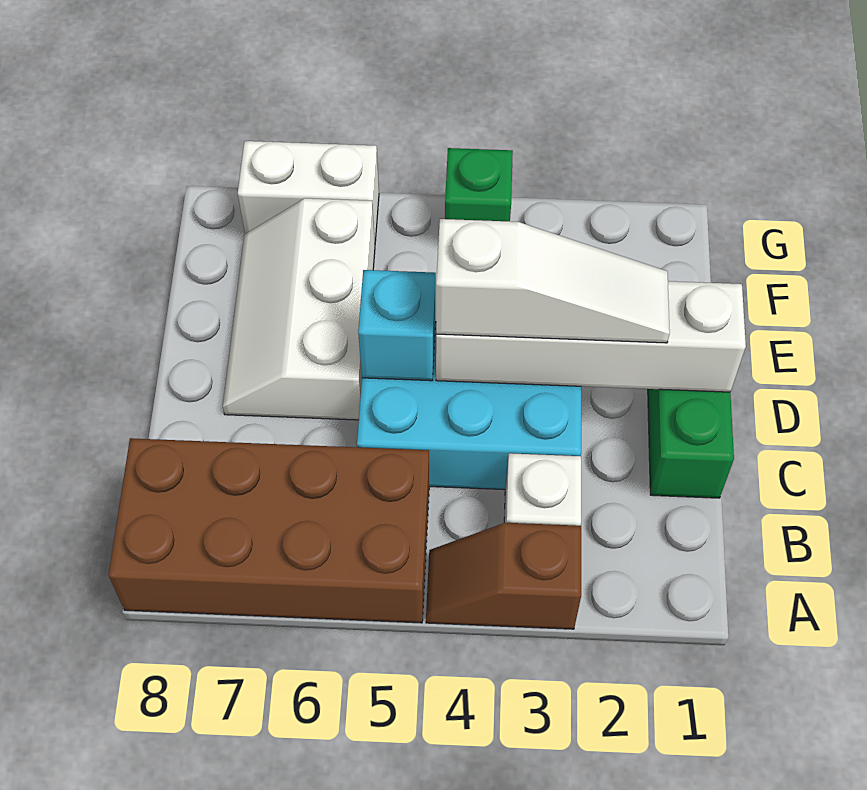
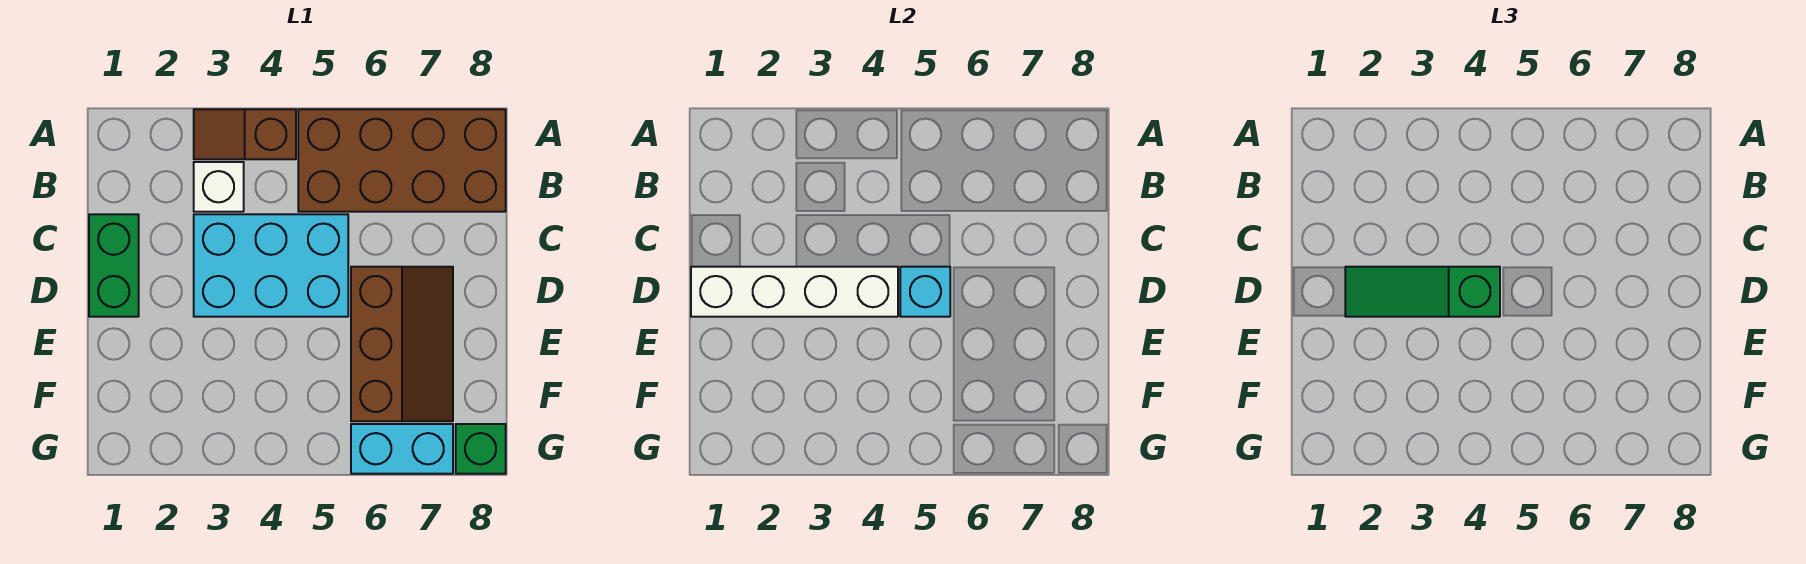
brown 1x2 slope [426,523,581,629] -> brown 1x2 slope turned to [194,109,296,159]
white 1x3 slope [436,219,670,343] -> green 1x3 slope [1345,267,1500,317]
white 2x3 slope [223,198,375,420] -> brown 2x3 slope [351,267,453,421]
green 1x1 brick [445,148,513,221] -> green 1x1 brick moved to [456,424,506,474]
white 1x2 brick [238,141,379,241] -> cyan 1x2 brick [351,424,453,474]

